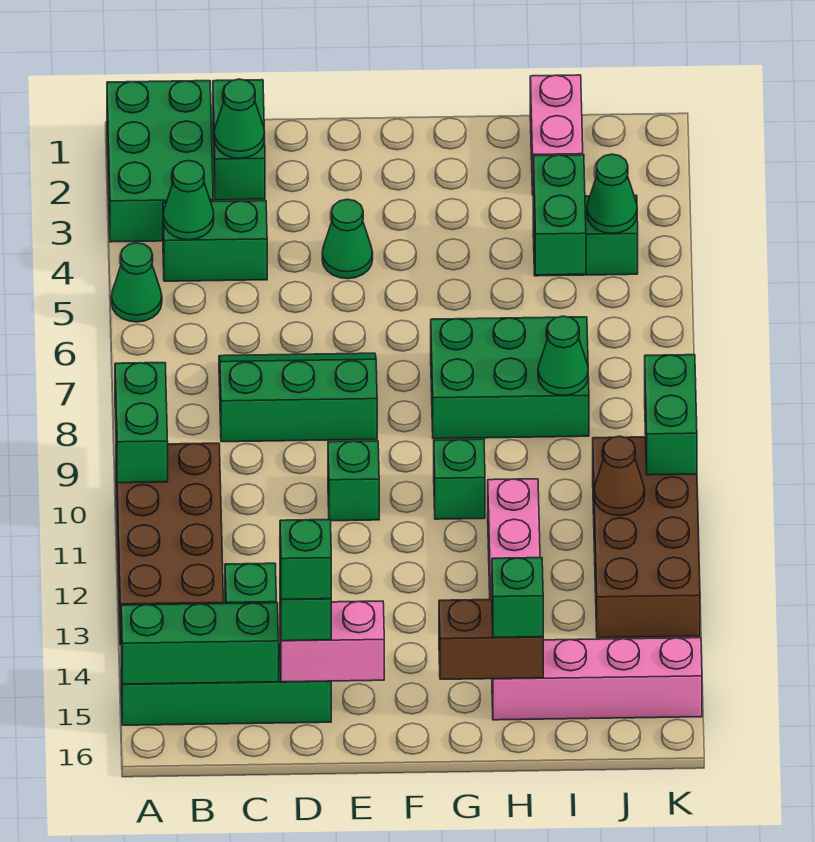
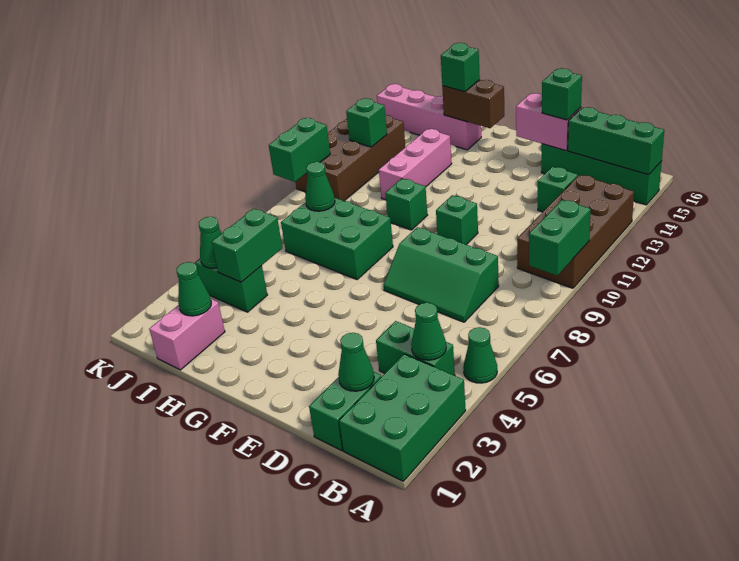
green 1x1 brick [280,520,331,599] -> green 1x1 brick moved to [346,98,387,147]
green 1x1 cone [322,199,373,279] -> green 1x1 cone moved to [177,262,211,316]
brown 1x1 cone [594,436,645,516] -> none

